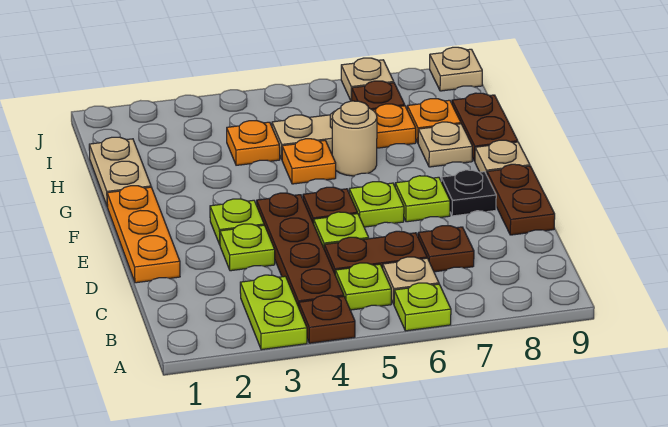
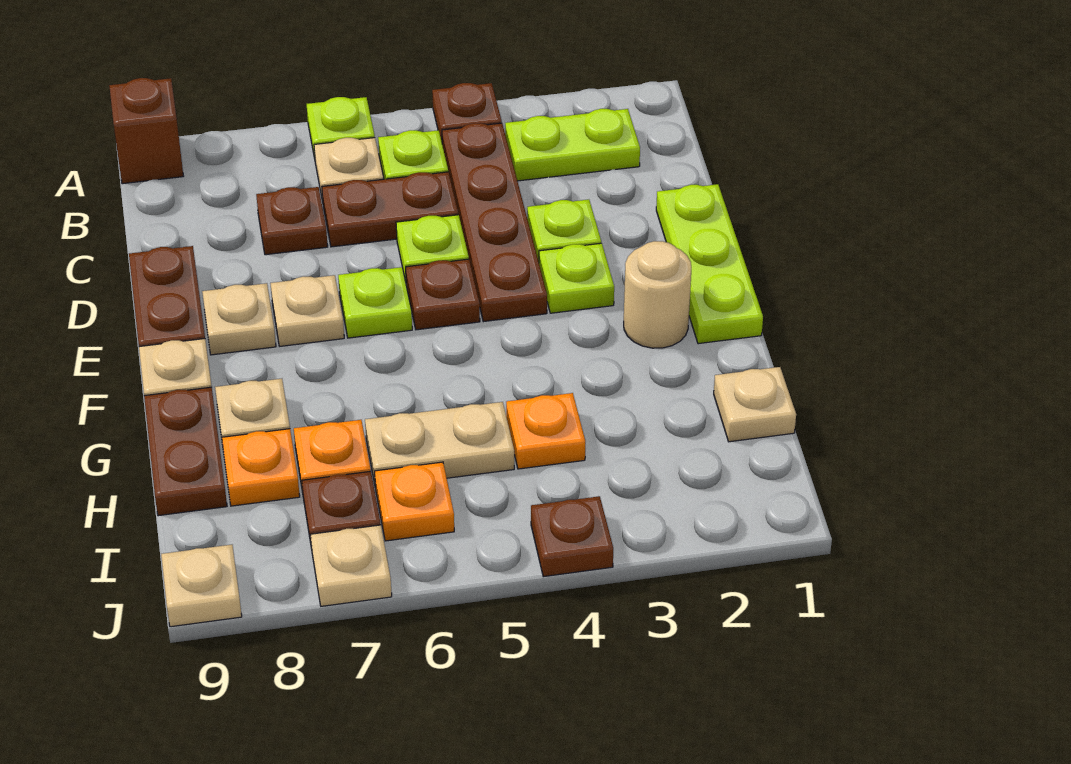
lime 1x2 plate [240,275,307,350] -> lime 1x2 plate turned to [505,109,640,181]
none -> brown 1x1 brick [109,78,183,184]
orange 1x3 plate [107,186,180,283] -> lime 1x3 plate [656,184,763,344]
lime 1x1 plate [395,176,450,222] -> tan 1x1 plate [270,275,344,346]
black 1x1 plate [441,170,496,216] -> tan 1x1 plate [202,283,276,355]
tan 1x2 plate [89,137,151,207] -> tan 1x1 plate [714,367,796,442]
orange 1x1 plate [282,139,336,184] -> orange 1x1 plate moved to [375,462,454,541]
tan 1x1 round brick [332,101,377,176] -> tan 1x1 round brick moved to [624,241,691,348]
none -> brown 1x1 plate [531,496,613,577]

